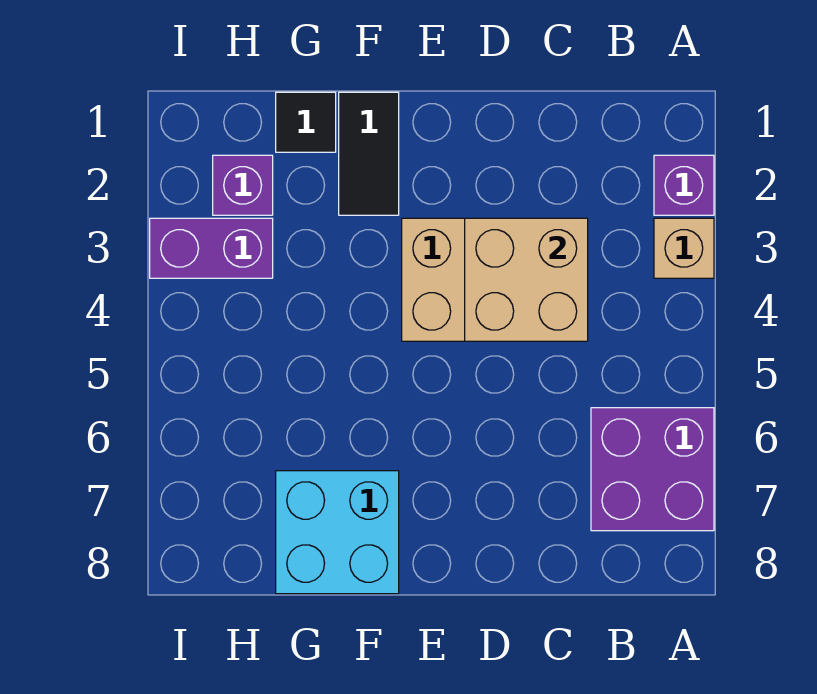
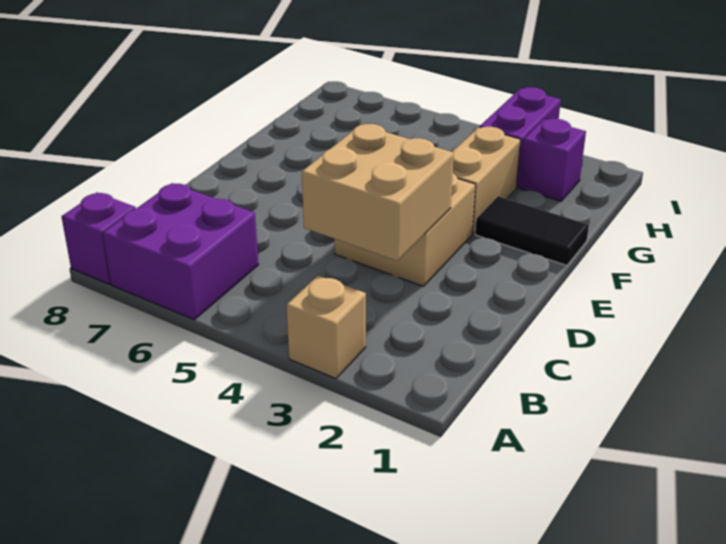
purple 1x1 brick [654,155,714,215] -> purple 1x1 brick moved to [61,193,136,284]
none -> tan 1x2 brick [452,127,521,234]
cyan 2x2 brick [276,471,399,594] -> none
black 1x1 tile [276,92,336,152] -> none

